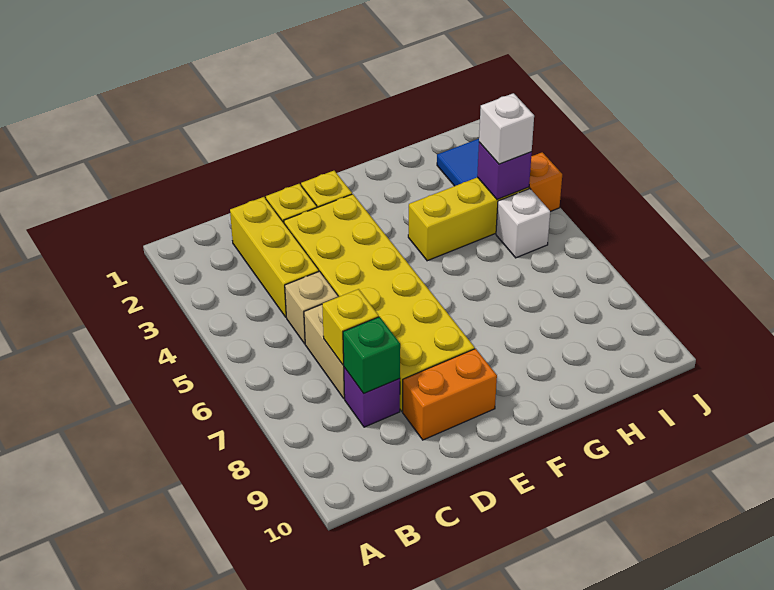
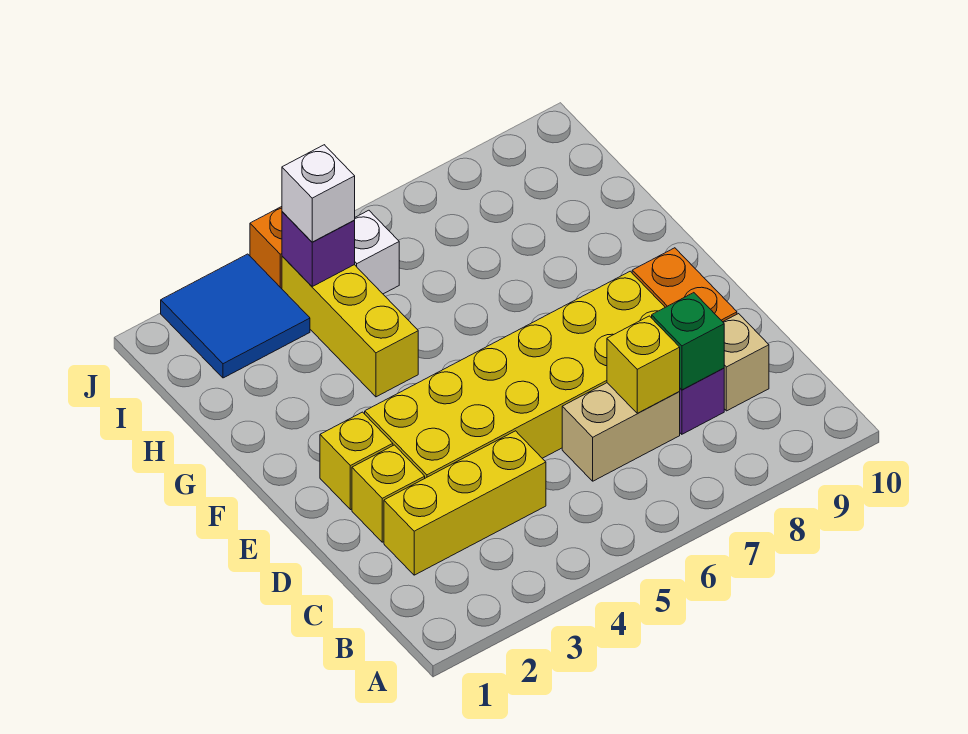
tan 1x1 brick [285,271,338,344] -> tan 1x1 brick moved to [723,314,769,411]

